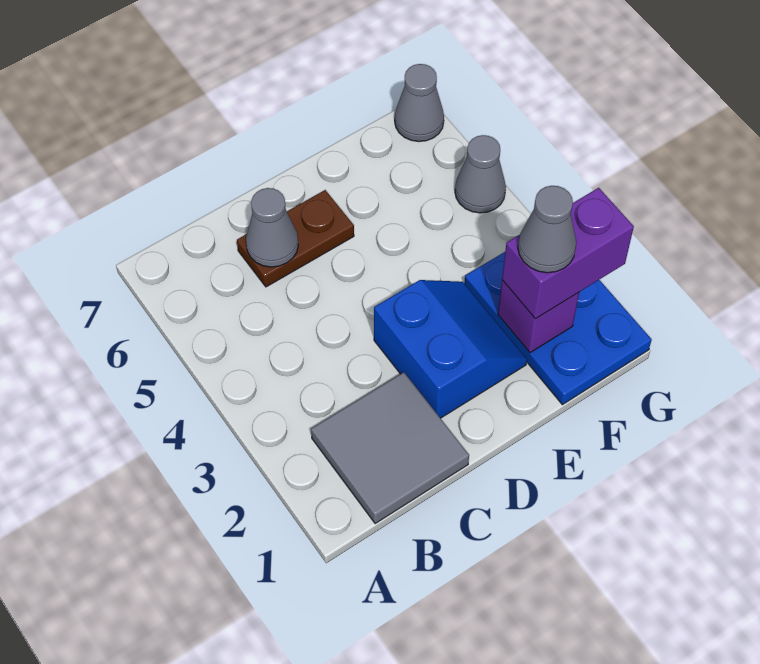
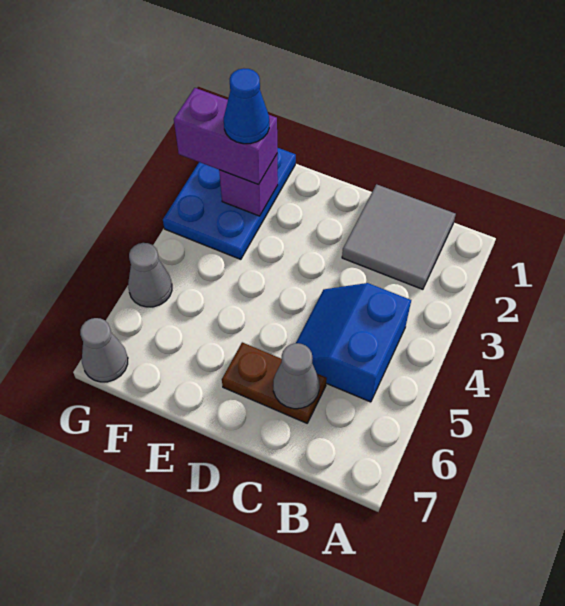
blue 2x2 slope [374,280,527,418] -> blue 2x2 slope moved to [296,283,411,402]
grey 1x1 cone [518,186,576,273] -> blue 1x1 cone [224,68,269,144]

